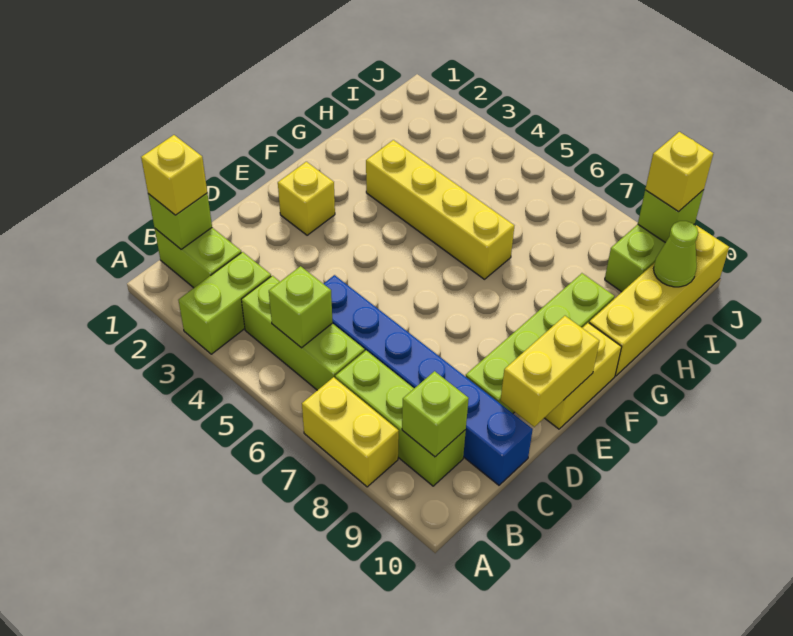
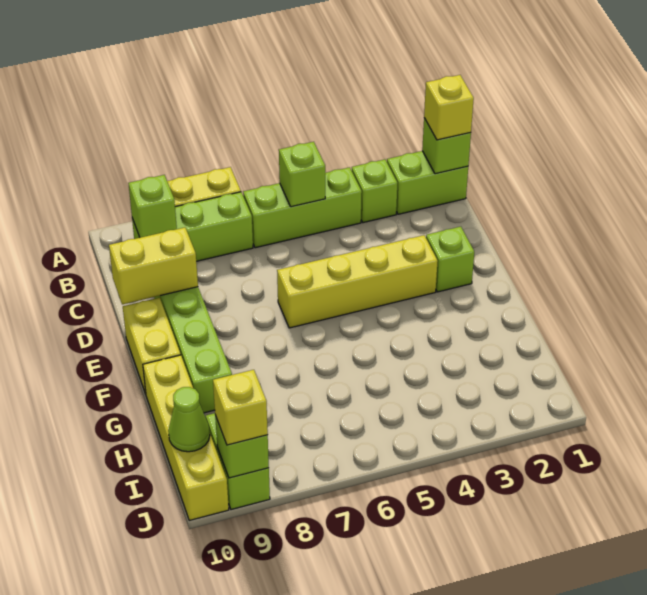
lime 1x2 brick [178,252,271,354] -> lime 1x1 brick [352,159,397,223]
blue 1x6 brick [324,275,533,485] -> none
yellow 1x2 brick [500,316,599,427] -> yellow 1x2 brick turned to [109,228,198,304]
yellow 1x1 brick [278,162,335,235] -> lime 1x1 brick [426,227,474,292]
yellow 1x4 brick [366,140,514,279] -> yellow 1x4 brick moved to [277,235,438,328]

